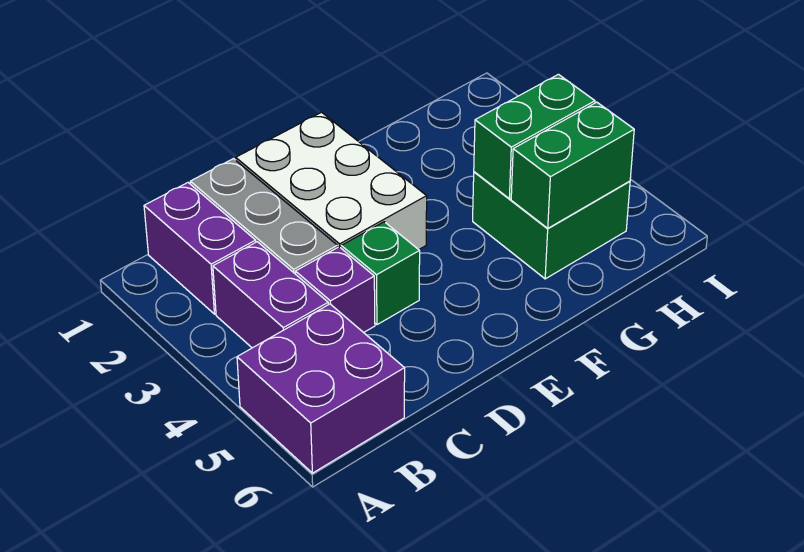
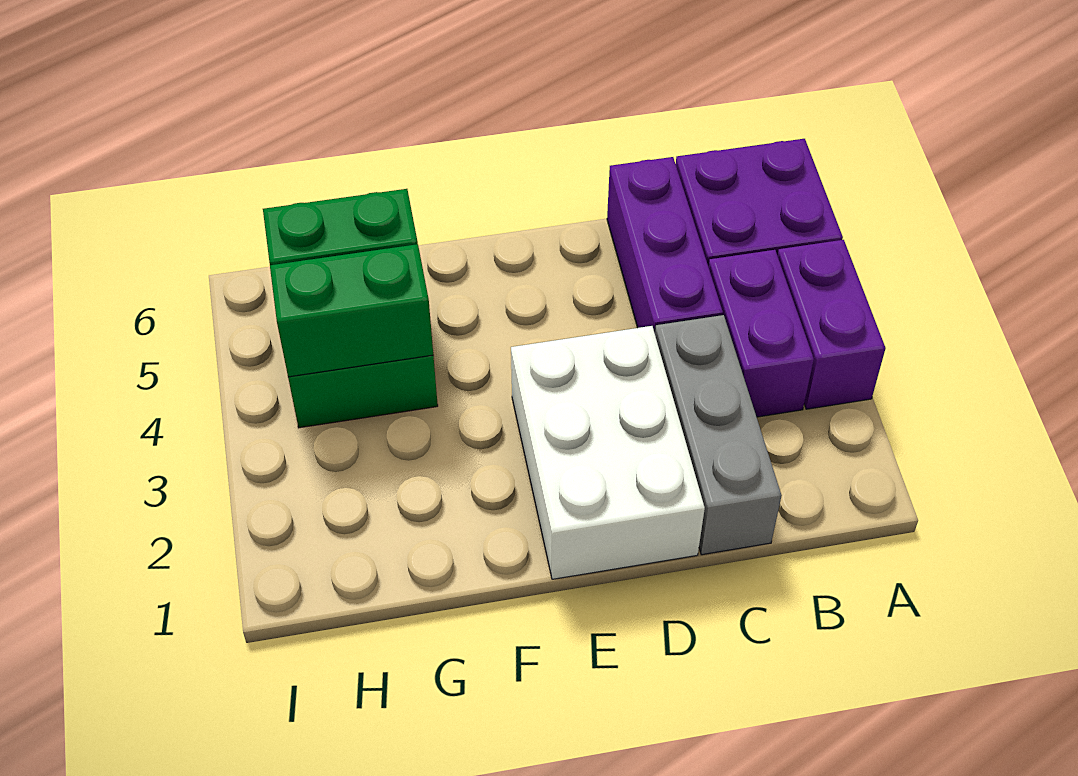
purple 1x2 brick [144,183,256,314] -> purple 1x2 brick moved to [777,240,886,409]
purple 1x1 brick [295,247,375,333] -> purple 1x3 brick [607,157,723,333]
green 1x1 brick [341,222,420,325] -> none

